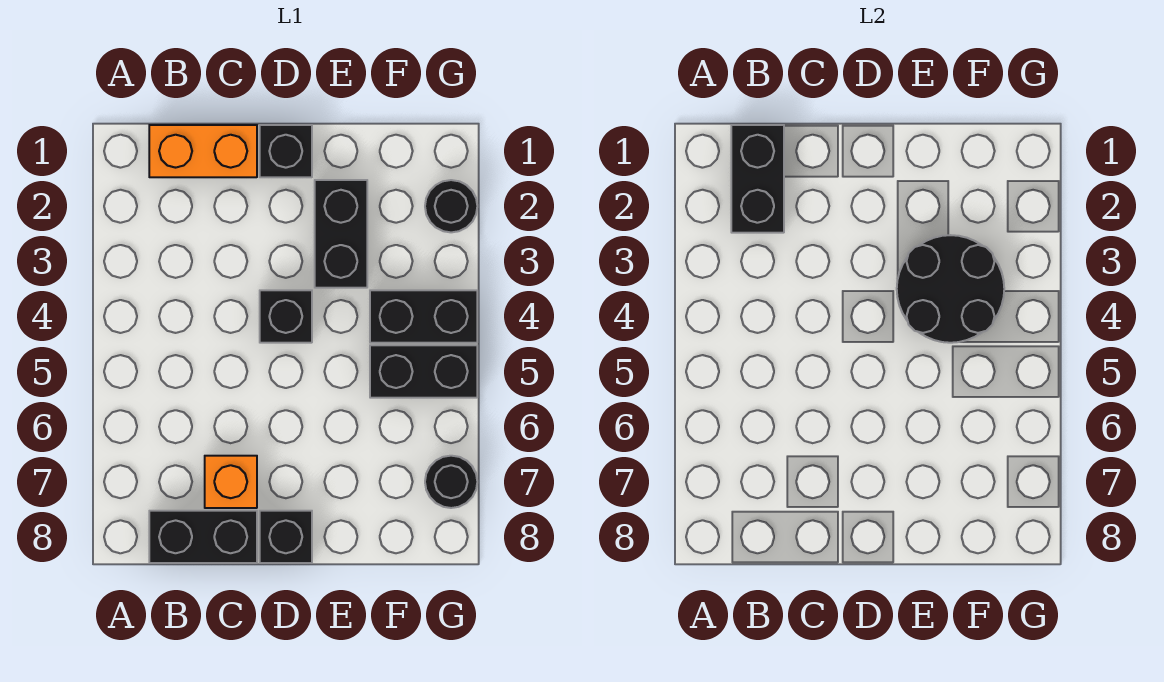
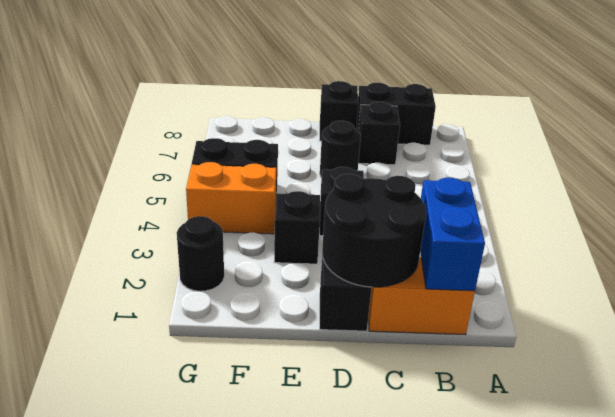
black 1x2 brick [731,125,784,233] -> blue 1x2 brick [420,178,485,291]
orange 1x1 brick [205,456,257,508] -> black 1x1 brick [358,102,400,165]
black 1x2 brick [315,180,367,288] -> black 1x1 brick [274,191,320,264]
black 2x2 round brick [897,235,1004,343] -> black 2x2 round brick moved to [322,174,426,287]
black 1x2 brick [370,290,477,343] -> orange 1x2 brick [186,162,276,234]
black 1x1 round brick [425,456,477,508] -> black 1x1 round brick moved to [320,121,361,177]

